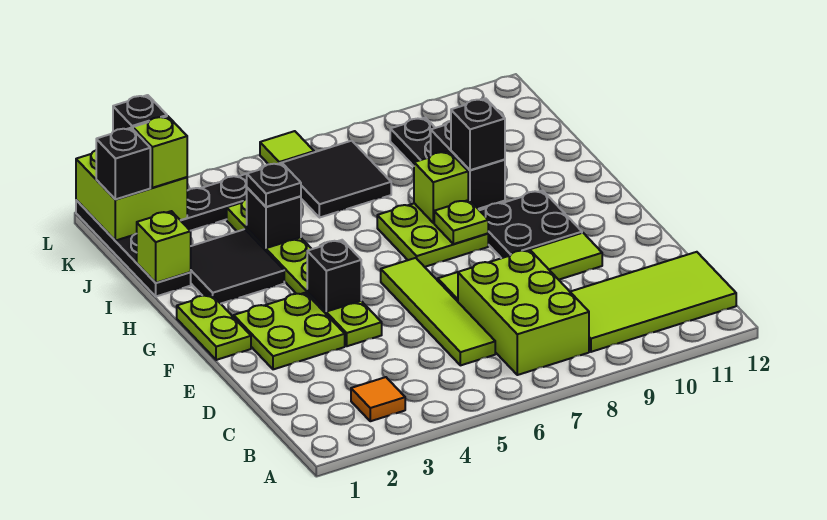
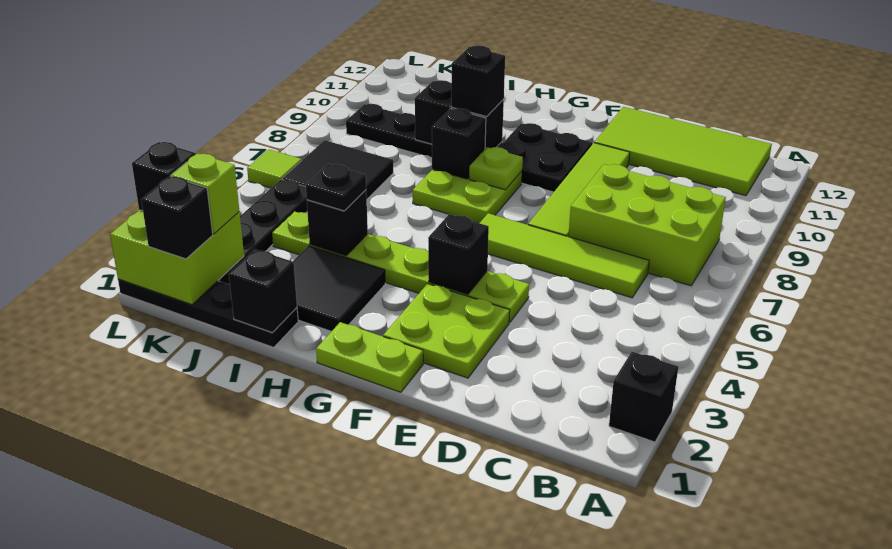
none -> black 1x1 brick [609,352,678,442]
orange 1x1 tile [351,377,405,421] -> none
lime 2x4 tile [571,252,736,352] -> lime 2x4 tile turned to [595,107,772,196]
lime 1x1 brick [414,151,468,223] -> black 1x1 brick [432,108,486,179]
lime 1x1 brick [137,211,191,283] -> black 1x1 brick [229,249,297,332]

